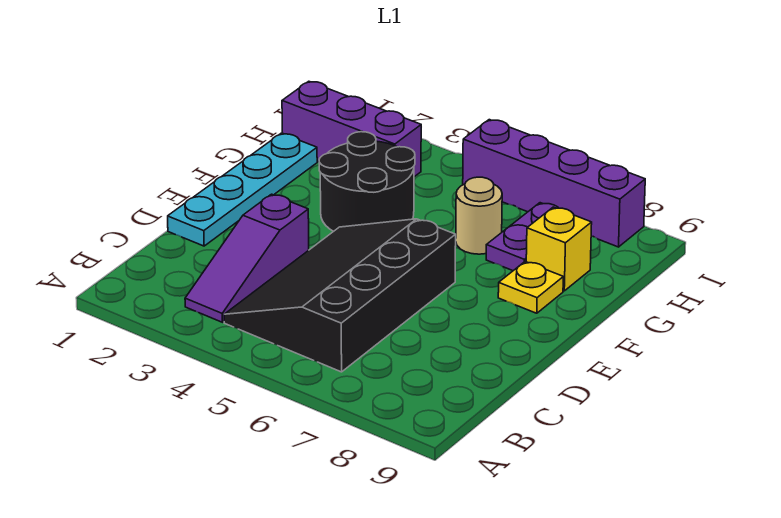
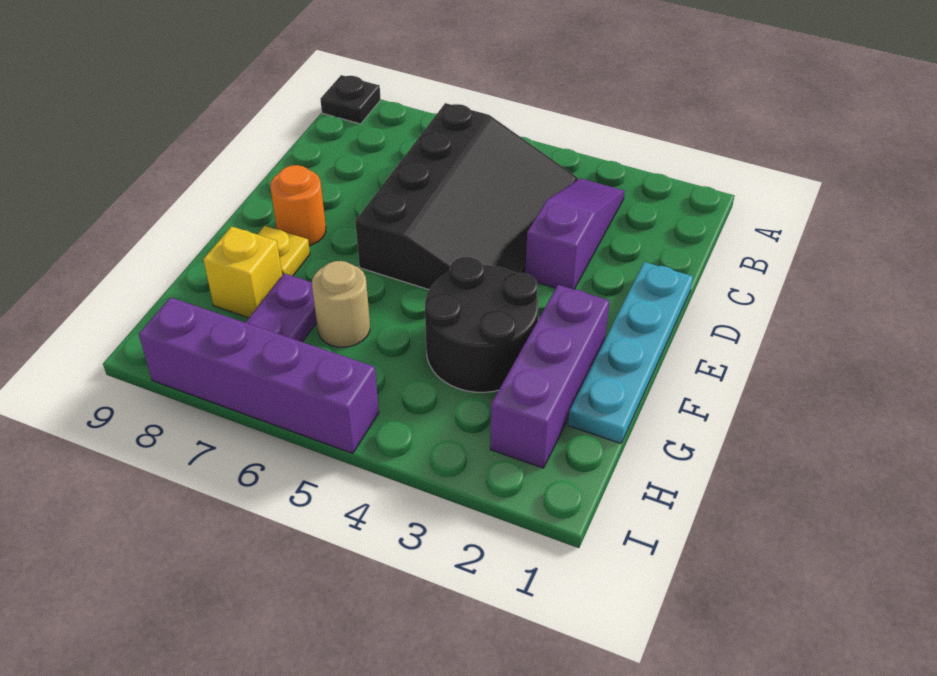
none -> black 1x1 plate [320,75,381,124]
none -> orange 1x1 round brick [270,165,326,246]
purple 1x3 brick [282,81,421,177] -> purple 1x3 brick turned to [490,285,610,468]

